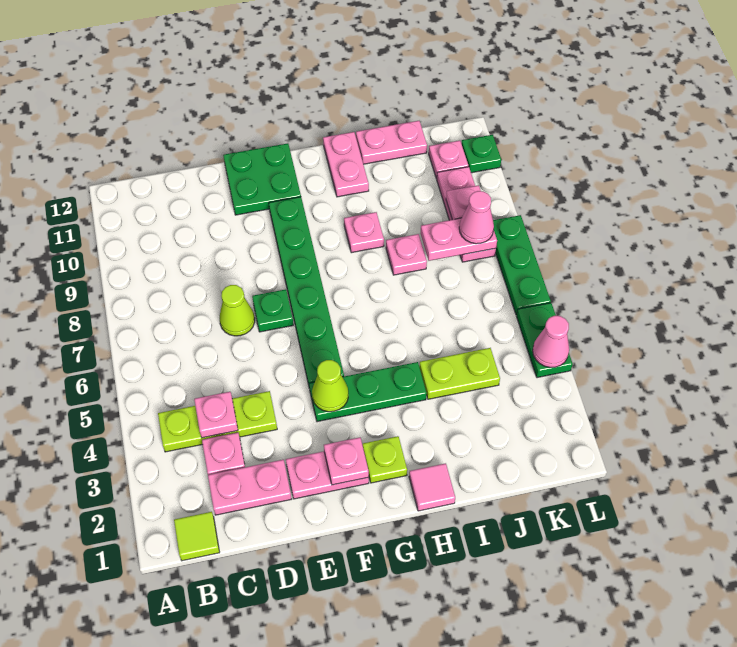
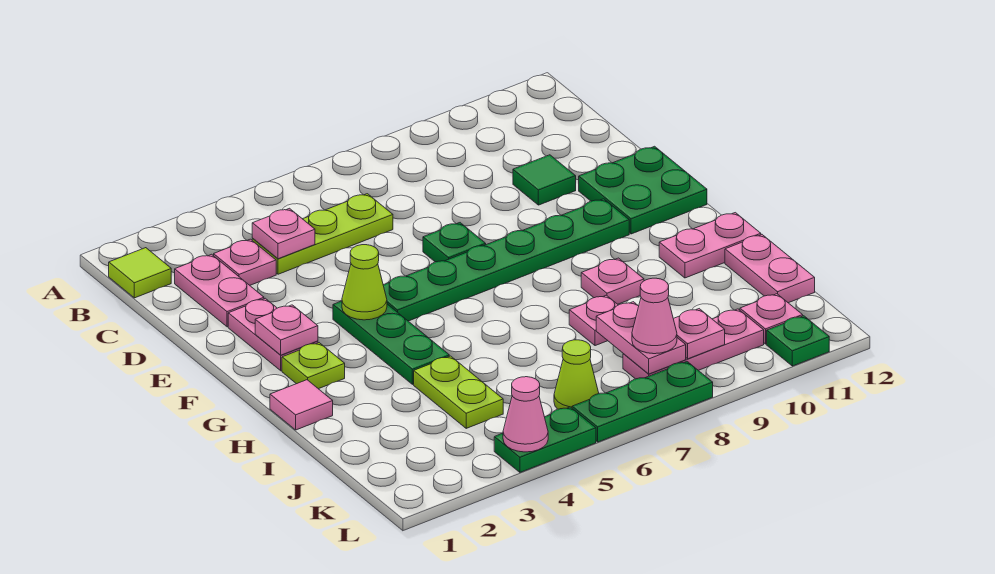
lime 1x3 plate [158,391,277,452] -> lime 1x3 plate turned to [252,194,393,274]
lime 1x1 cone [220,285,255,336] -> lime 1x1 cone moved to [554,340,599,409]
none -> green 1x1 tile [513,155,576,205]

